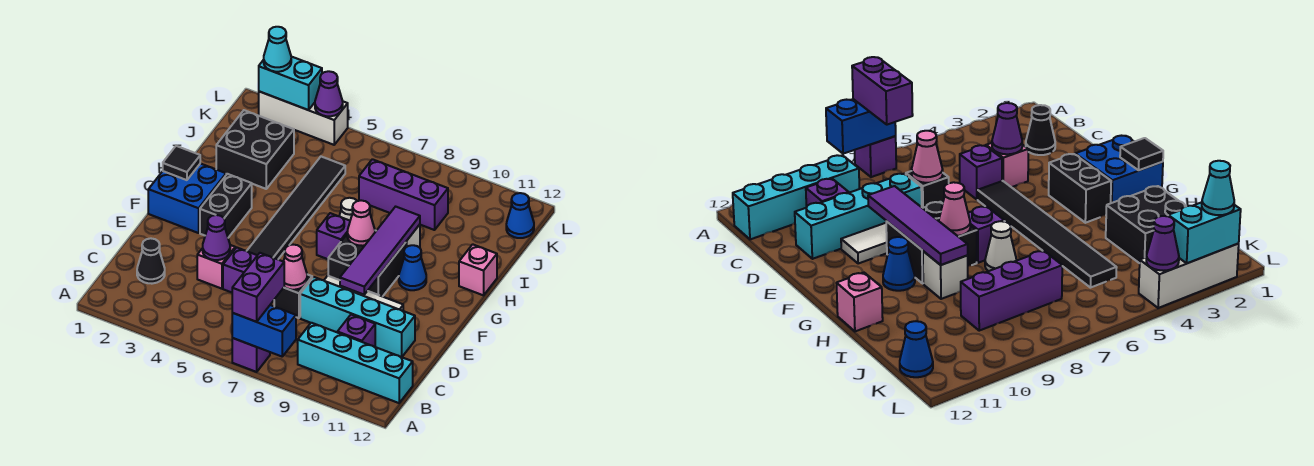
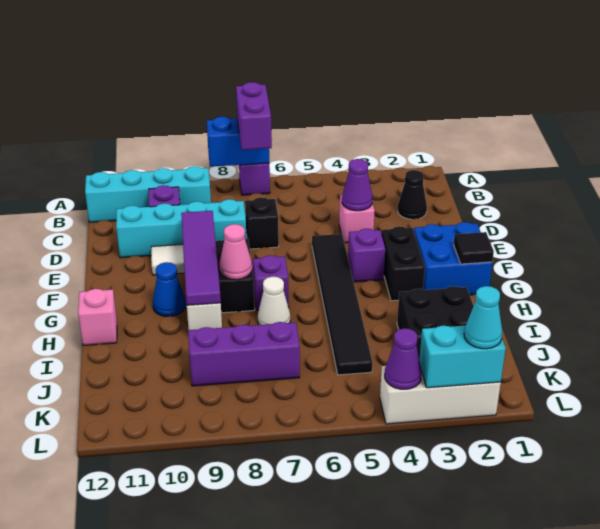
purple 1x1 brick [223,247,257,292] -> purple 1x1 brick moved to [348,229,385,282]
pink 1x1 cone [283,245,307,290] -> none
blue 1x1 cone [506,193,534,238] -> none

